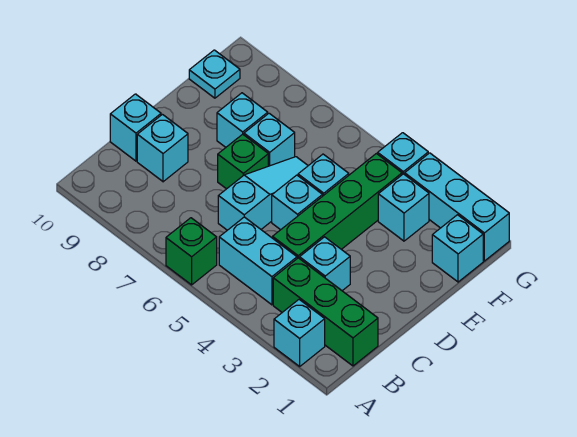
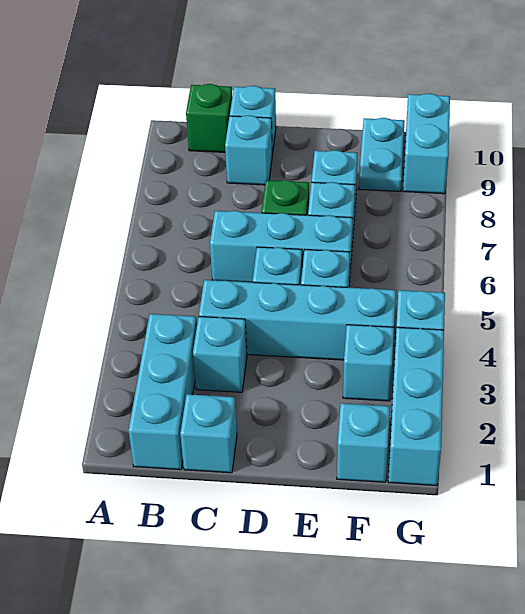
cyan 1x1 brick [274,300,325,366] -> cyan 1x1 brick moved to [180,394,237,473]
green 1x1 brick [166,218,217,285] -> green 1x1 brick moved to [186,84,232,152]
green 1x3 brick [273,258,378,366] -> cyan 1x3 brick [128,314,197,470]
cyan 1x2 brick [219,217,297,305] -> cyan 1x2 brick moved to [403,93,450,194]
green 1x4 brick [273,154,402,259] -> cyan 1x4 brick [199,280,396,360]
cyan 1x3 slope [218,157,308,230] -> cyan 1x3 brick [210,211,352,282]
cyan 1x1 plate [189,50,240,98] -> cyan 1x2 plate [359,118,405,191]

